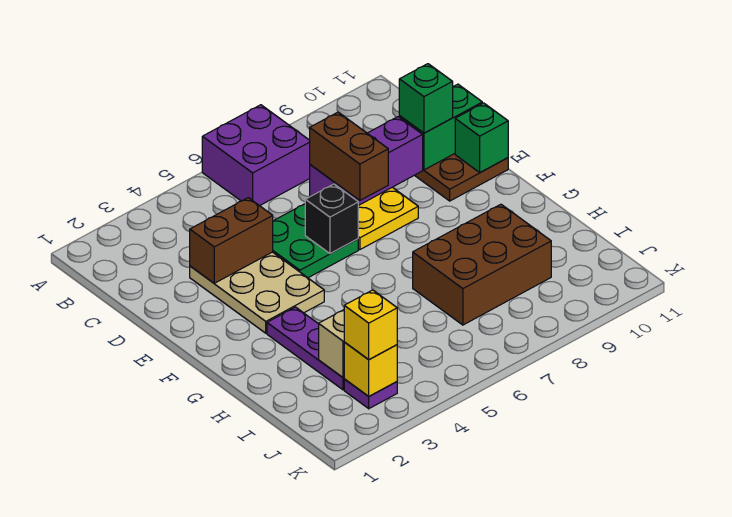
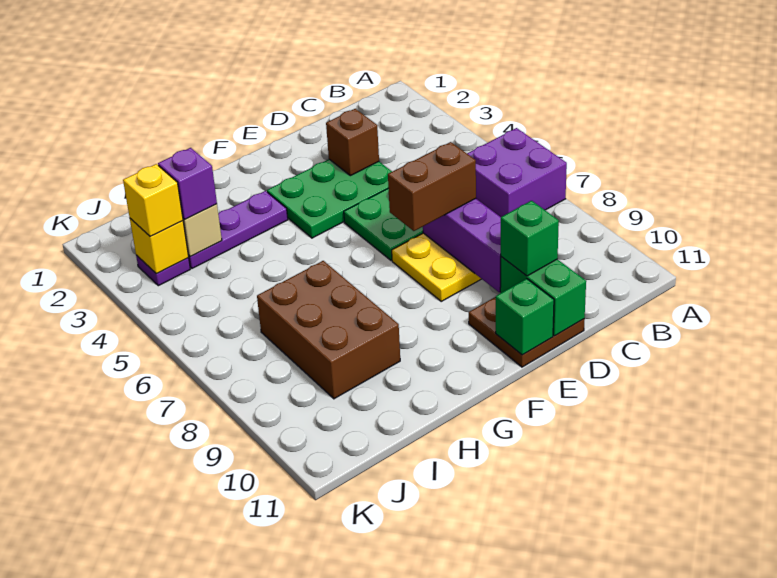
tan 2x3 plate [190,252,324,333] -> green 2x3 plate [267,159,392,238]
brown 1x2 brick [190,198,273,283] -> brown 1x1 brick [326,109,379,176]
black 1x1 brick [305,184,358,254] -> none
none -> purple 1x1 brick [158,148,217,219]

